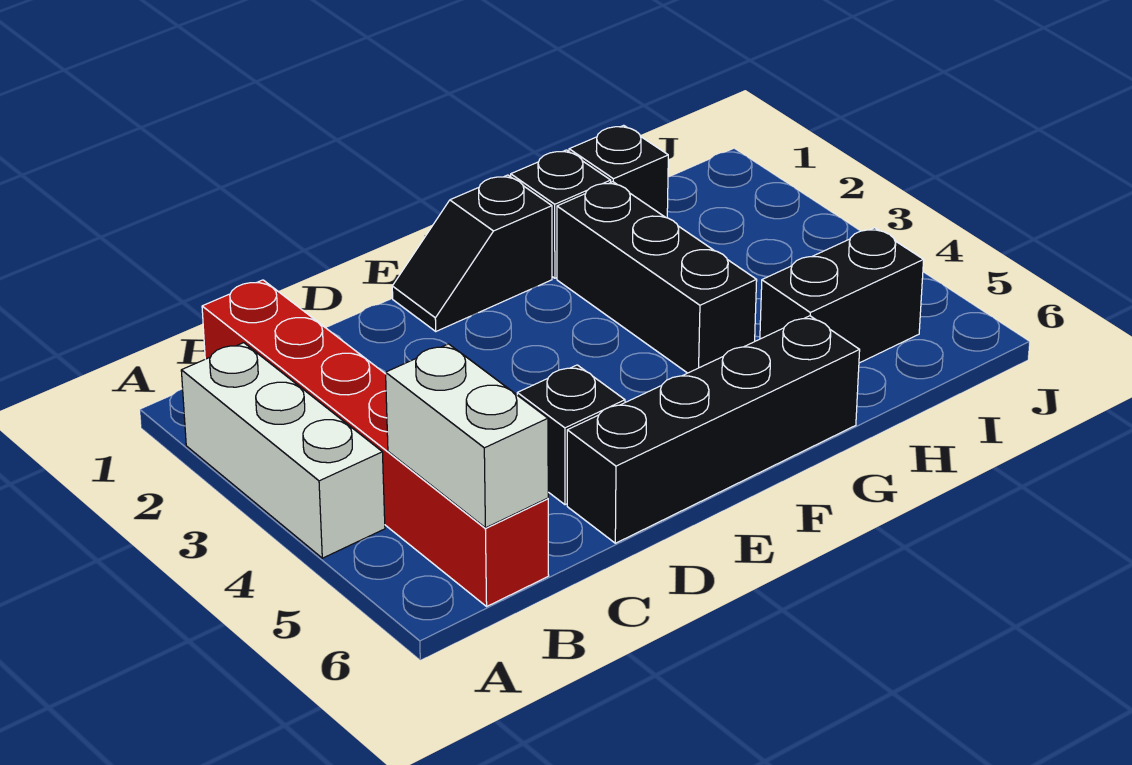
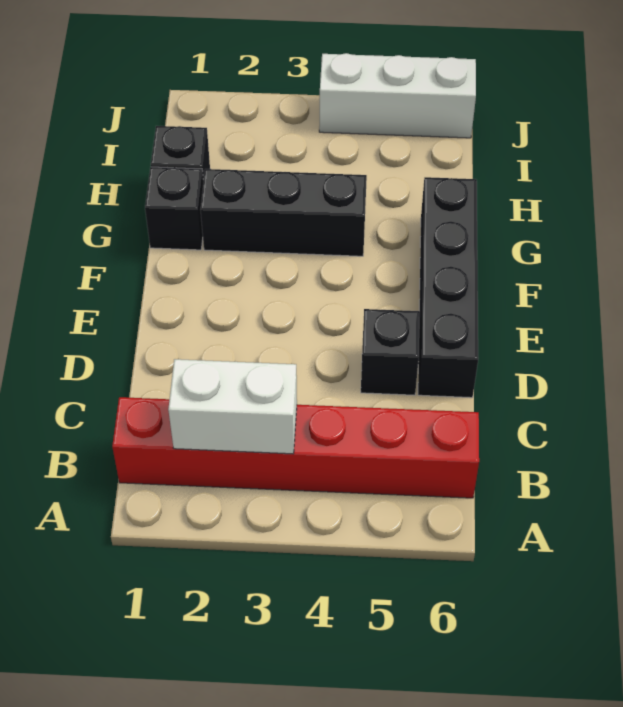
white 1x3 brick [181,343,385,558] -> white 1x3 brick moved to [319,53,476,138]
white 1x2 brick [386,344,548,528] -> white 1x2 brick moved to [168,359,297,454]
black 1x2 slope [392,175,552,331] -> none
black 1x2 brick [760,228,924,363] -> none

